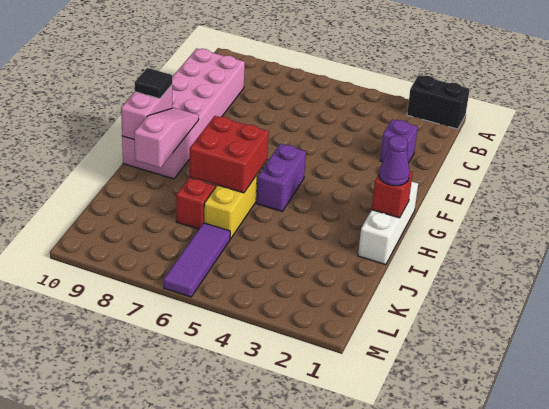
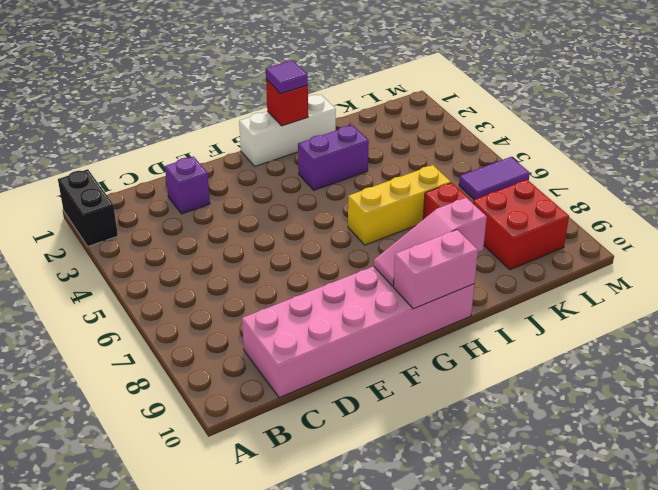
purple 1x2 brick [256,144,306,211] -> purple 1x2 brick moved to [298,125,369,190]
black 1x1 tile [134,68,172,99] -> none
purple 1x1 cone [379,136,410,186] -> purple 1x1 tile [266,60,308,94]
red 2x2 brick [190,116,269,193] -> red 2x2 brick moved to [473,180,569,270]
purple 1x3 tile [163,223,230,297] -> purple 1x2 tile [459,157,530,200]

